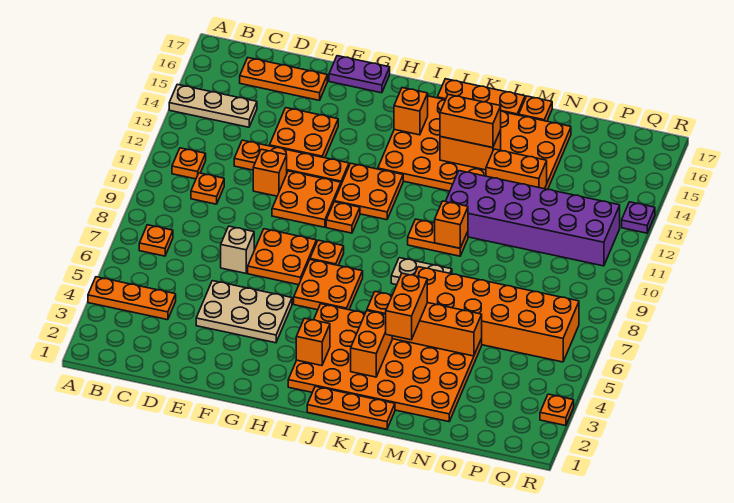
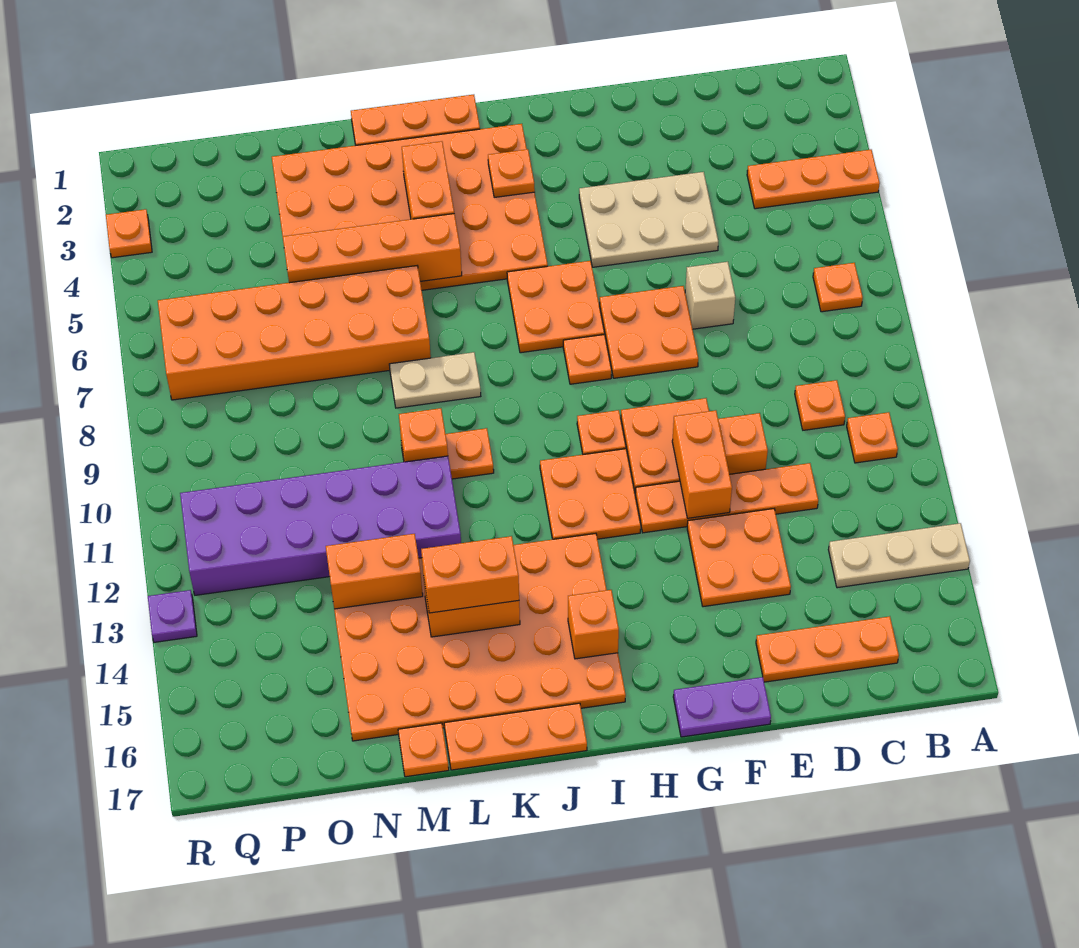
orange 1x1 brick [296,318,330,366] -> orange 1x1 plate [488,149,535,197]
orange 1x2 brick [386,273,427,340] -> orange 1x2 brick moved to [672,410,732,518]

